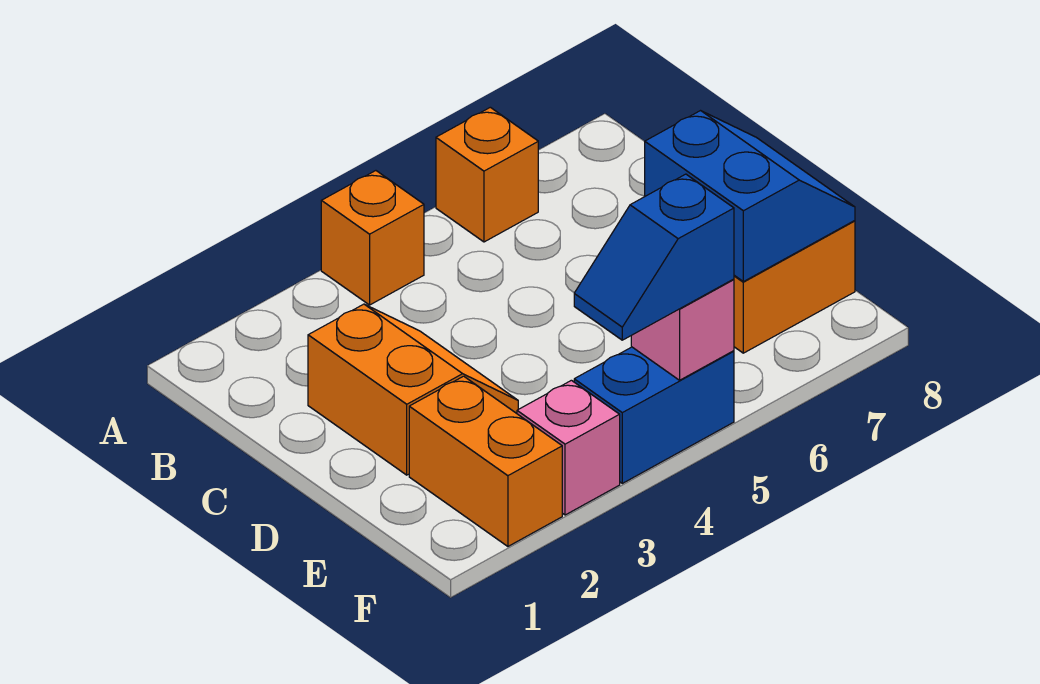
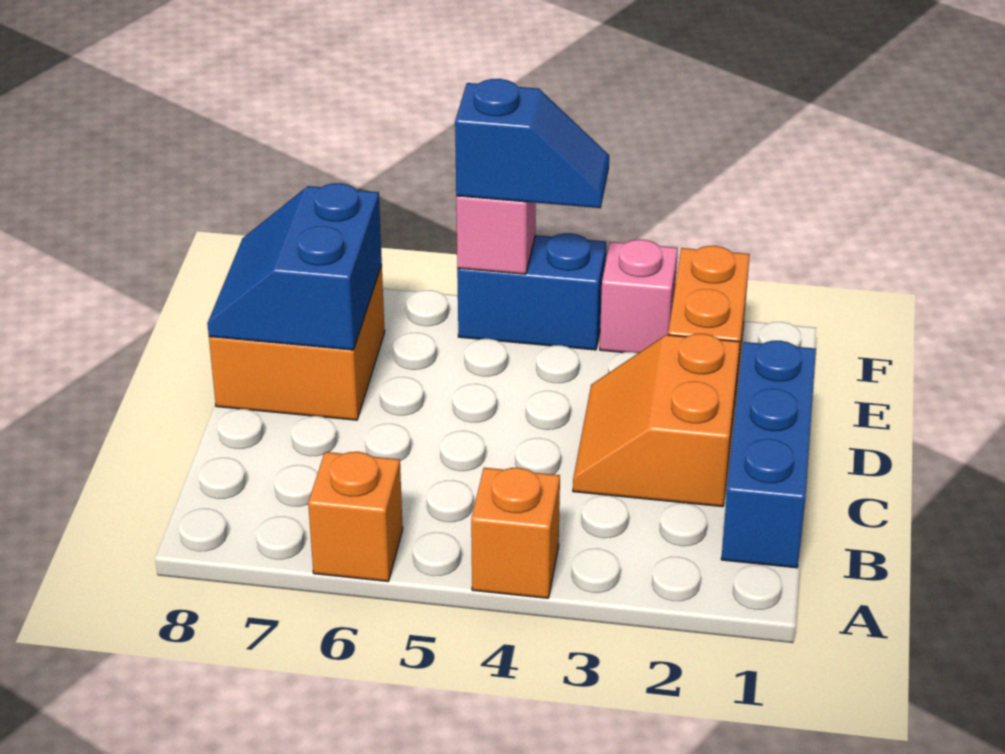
none -> blue 1x3 brick [721,341,816,568]

